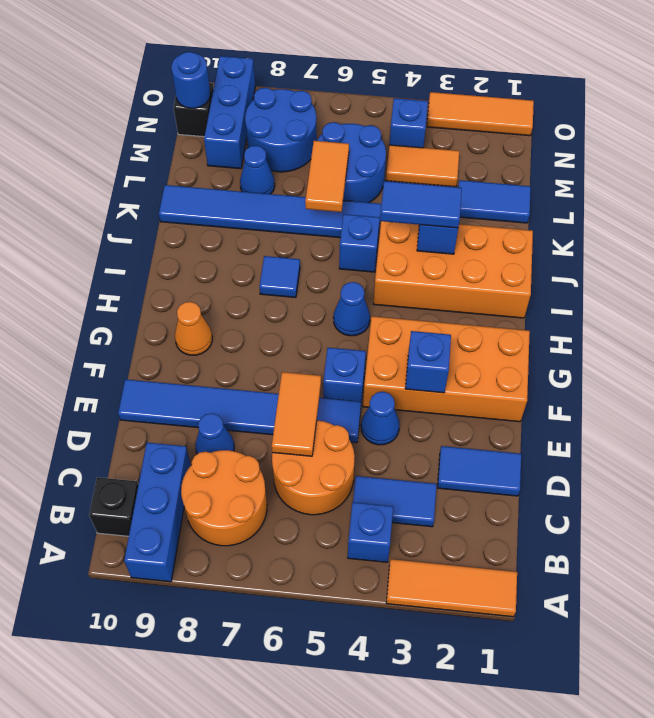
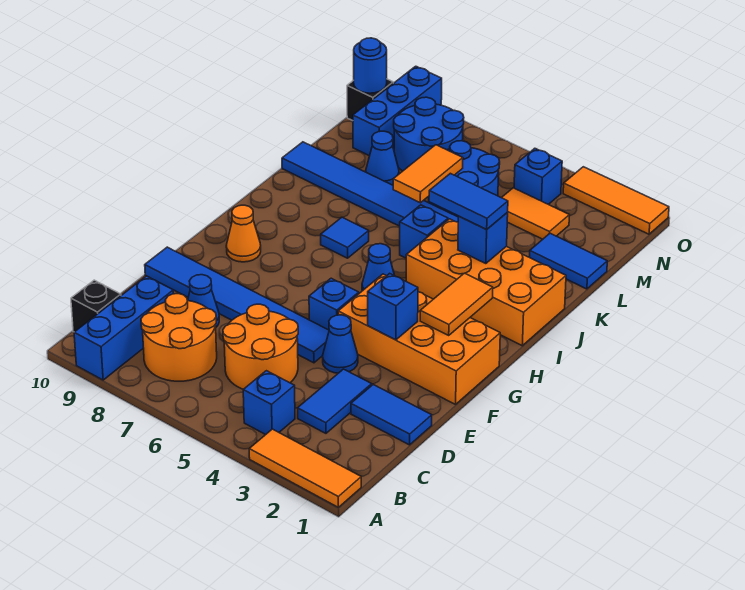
blue 1x2 tile [353,476,437,527] -> blue 1x2 tile turned to [298,369,372,433]
orange 1x2 tile [272,372,321,456] -> orange 1x2 tile moved to [420,273,493,335]

